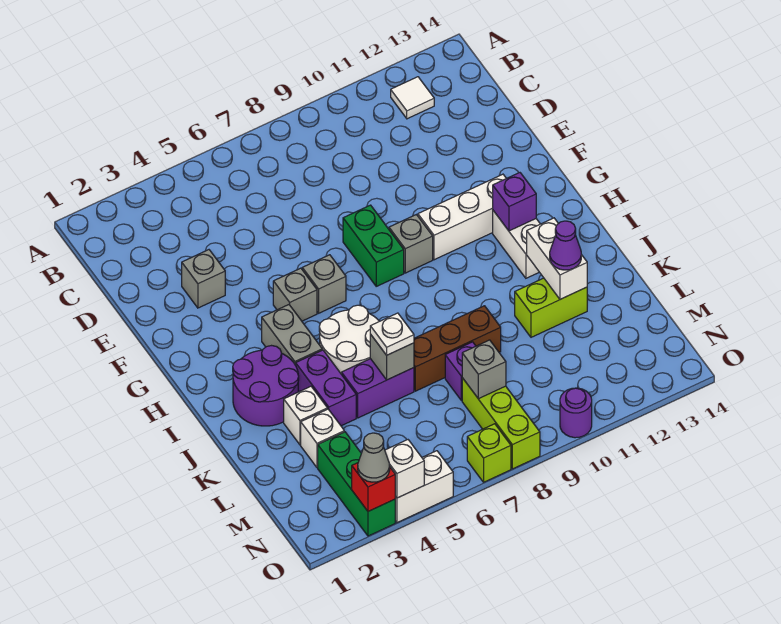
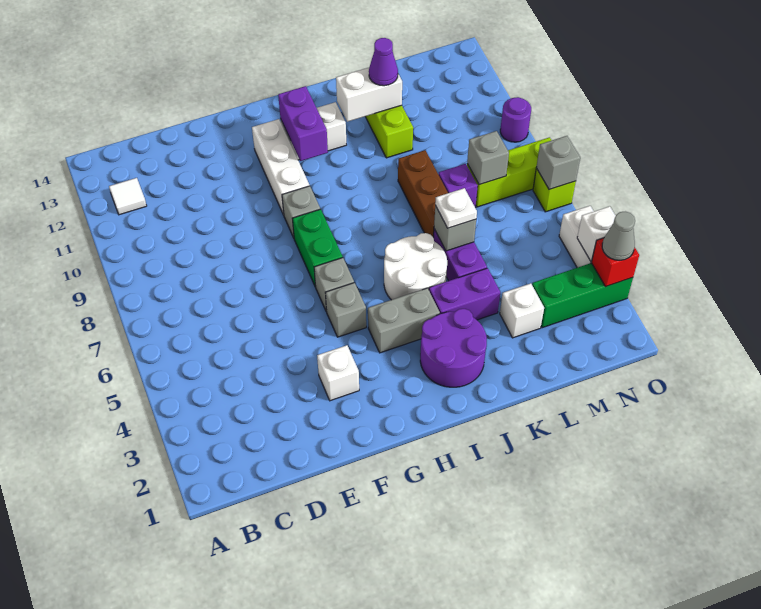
grey 1x1 brick [182,250,225,308] -> grey 1x1 brick moved to [536,136,580,190]
green 1x2 brick [343,205,404,286] -> green 1x2 brick turned to [292,209,343,287]
purple 1x1 brick [493,173,536,231] -> purple 1x2 brick [278,86,328,161]
white 1x1 brick [284,386,327,445] -> white 1x1 brick moved to [317,345,359,401]

